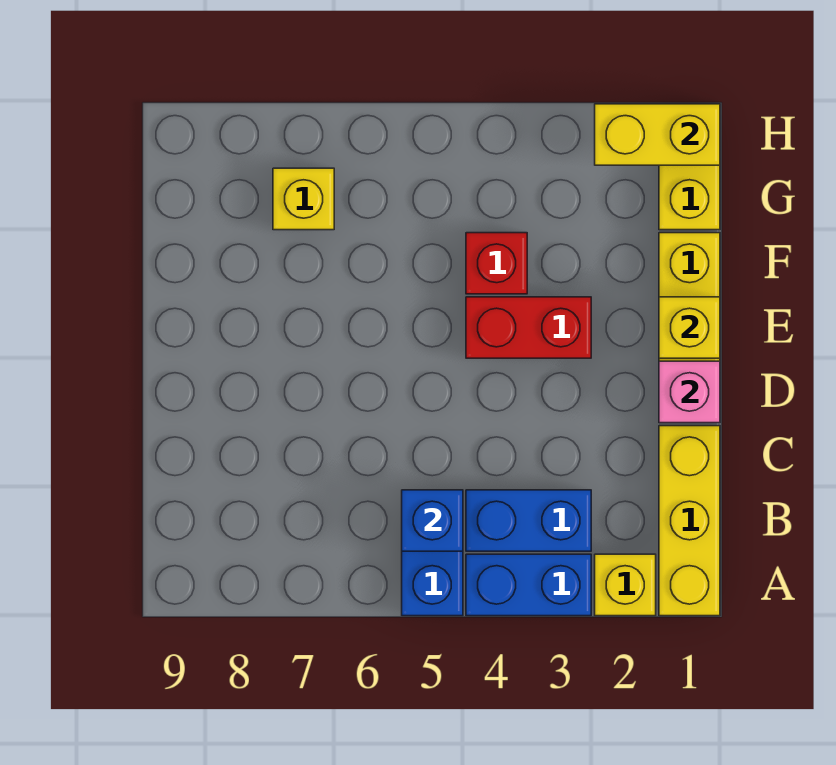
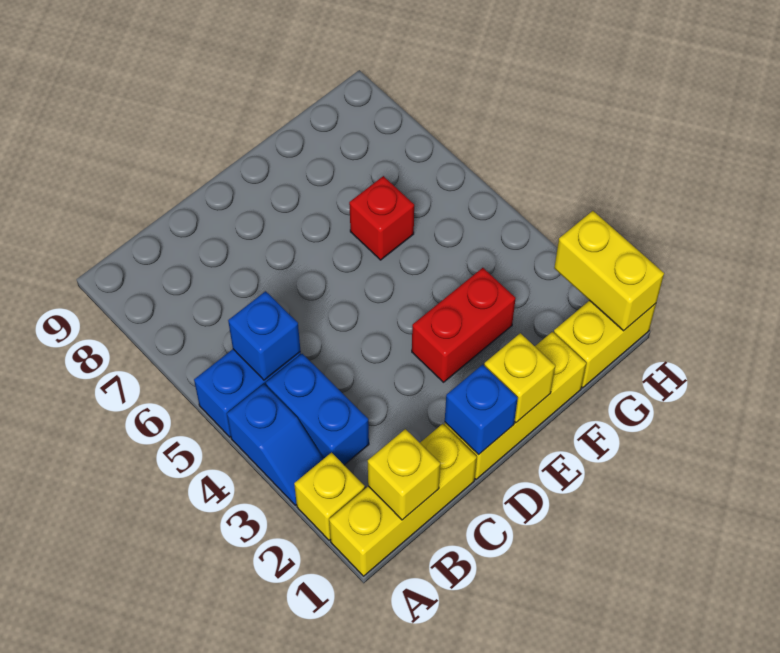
blue 1x2 brick [466,554,591,616] -> blue 1x2 slope [227,384,323,505]
pink 1x1 brick [659,361,720,423] -> blue 1x1 brick [445,365,518,455]
red 1x2 brick [466,297,591,358] -> red 1x2 brick turned to [412,268,516,382]
red 1x1 brick [466,233,527,294] -> red 1x1 brick moved to [349,176,414,260]
yellow 1x1 brick [273,168,334,230] -> yellow 1x1 brick moved to [368,429,440,520]

